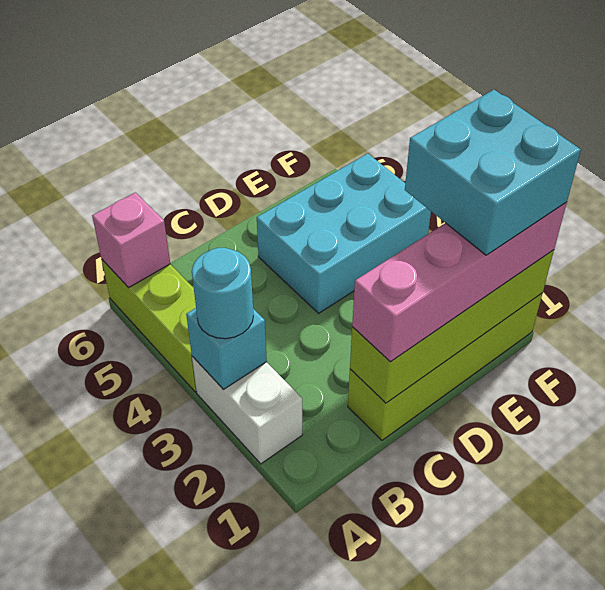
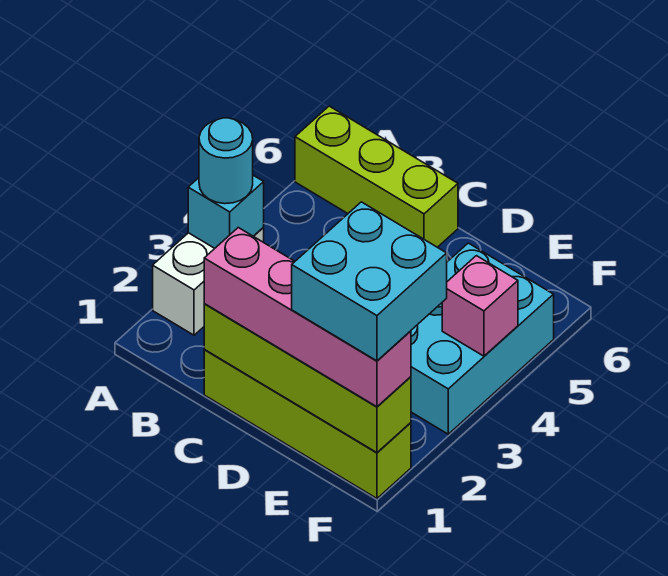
lime 1x3 brick [102,260,197,392] -> lime 1x3 brick turned to [295,106,458,247]
pink 1x1 brick [92,193,170,288] -> pink 1x1 brick moved to [442,256,518,356]
cyan 2x3 brick [257,154,431,313] -> cyan 2x3 brick turned to [411,243,554,434]

